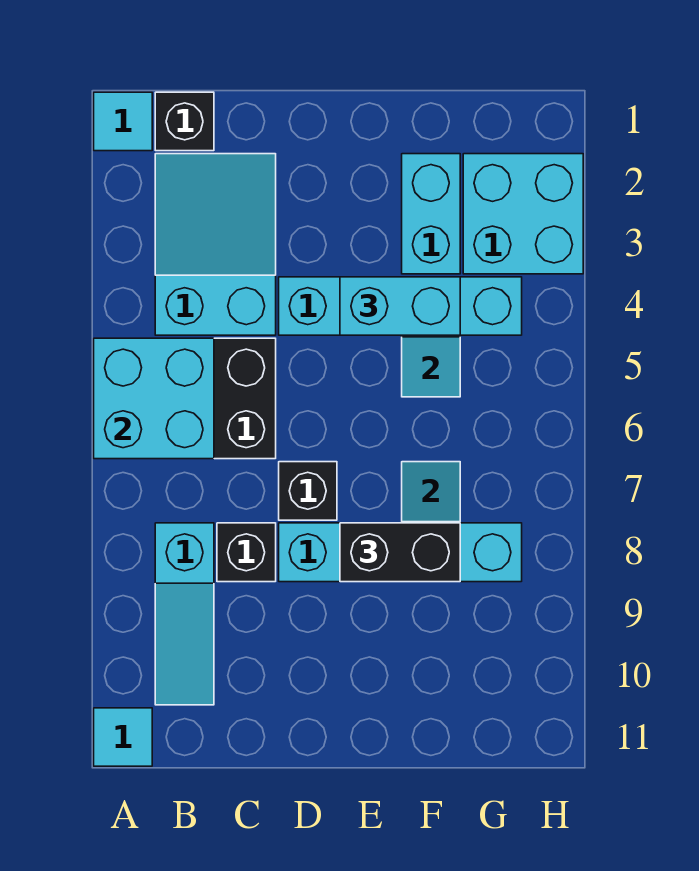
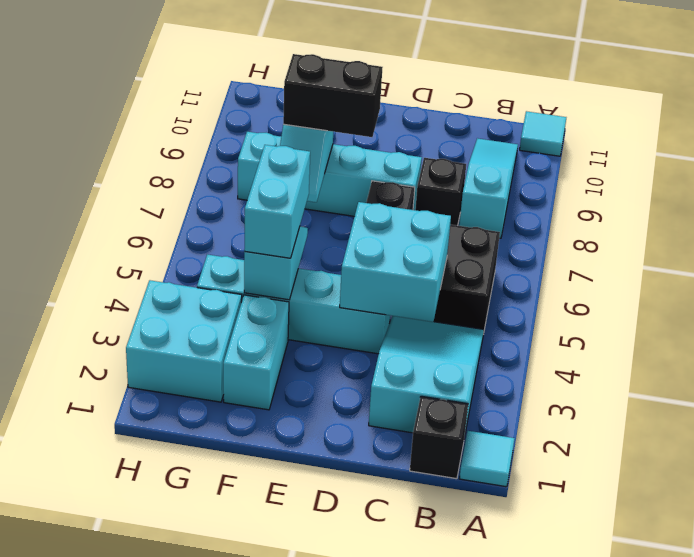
cyan 2x2 brick [94,338,214,459] -> cyan 2x2 brick moved to [340,202,451,322]
cyan 2x3 slope [155,154,276,335] -> cyan 2x3 slope turned to [369,316,484,438]
cyan 1x2 brick [340,277,460,335] -> cyan 1x2 brick turned to [244,145,310,258]

